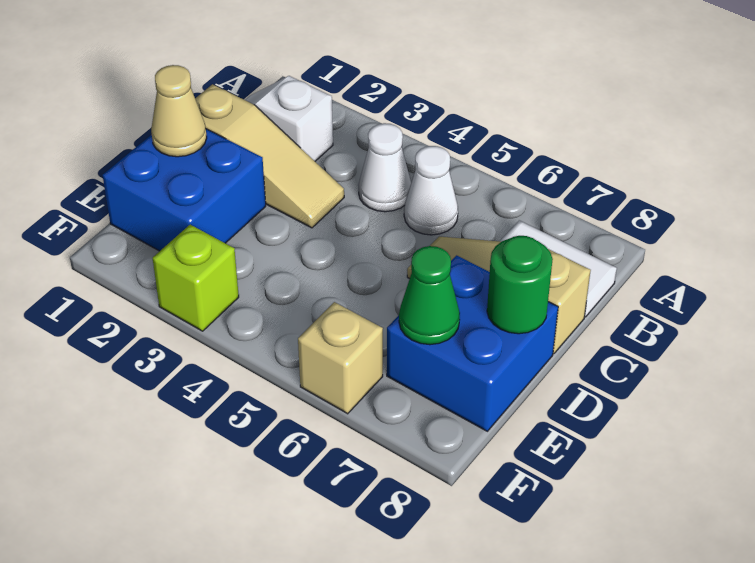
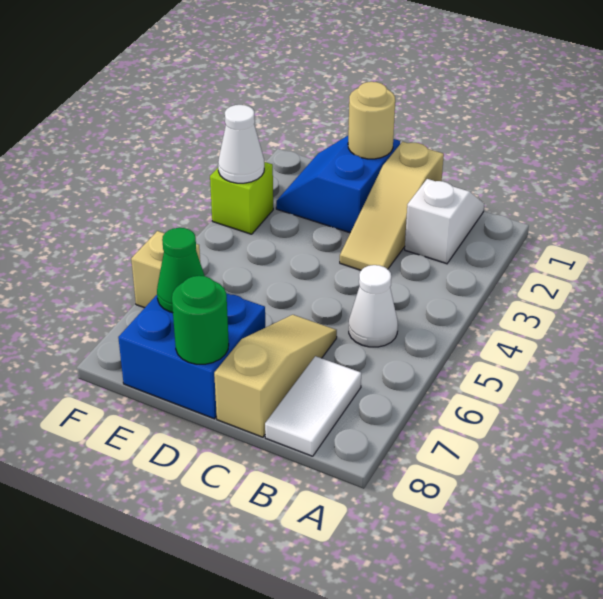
white 1x1 cone [359,123,411,212] -> white 1x1 cone moved to [218,105,264,183]
blue 2x2 brick [103,129,266,251] -> blue 2x2 slope [276,136,400,233]
tan 1x1 cone [151,65,207,157] -> tan 1x1 round brick [348,82,395,159]

